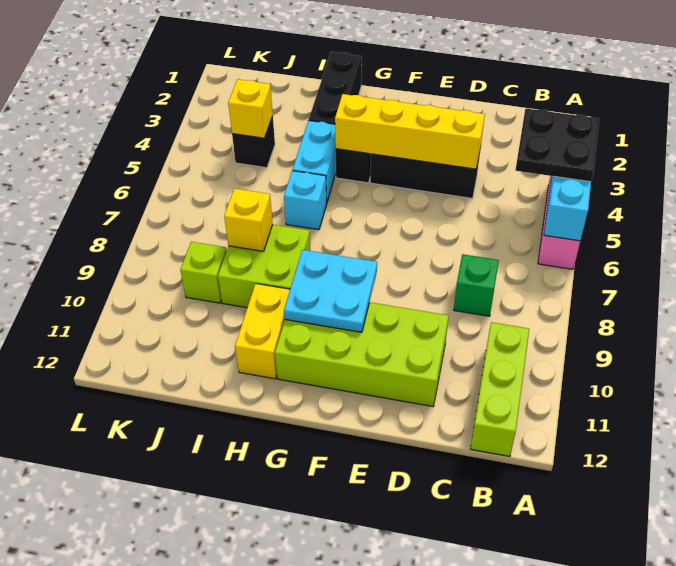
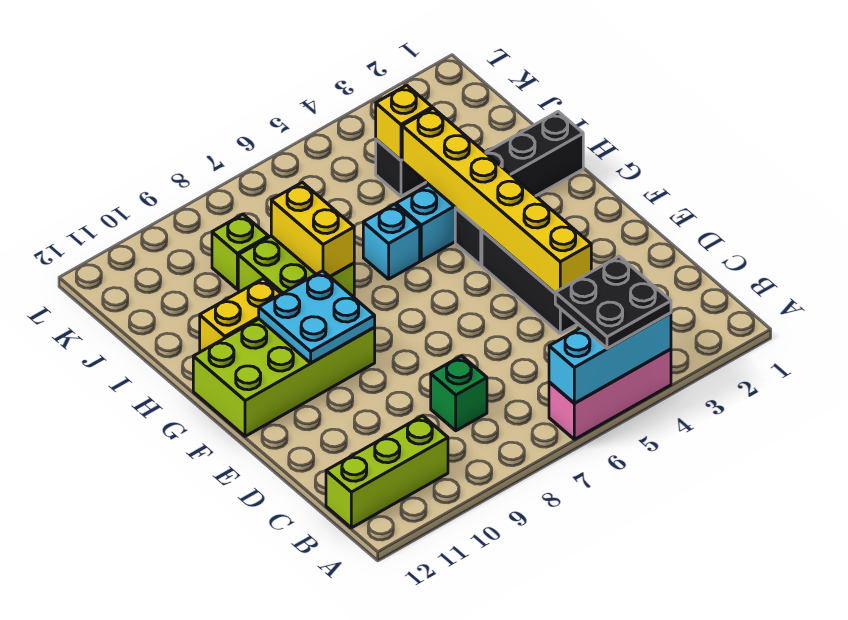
yellow 1x4 brick [335,94,485,169] -> yellow 1x6 brick [402,108,591,293]
lime 2x4 brick [275,302,449,406] -> lime 2x4 brick turned to [193,319,375,436]
yellow 1x1 brick [224,189,273,251] -> yellow 1x2 brick [271,182,354,277]

